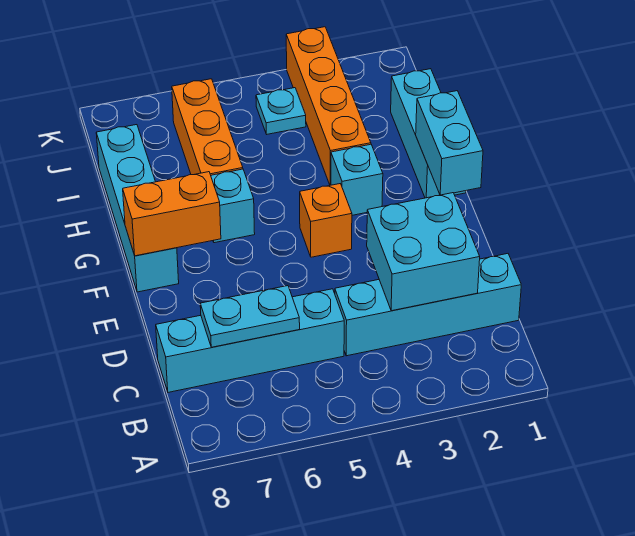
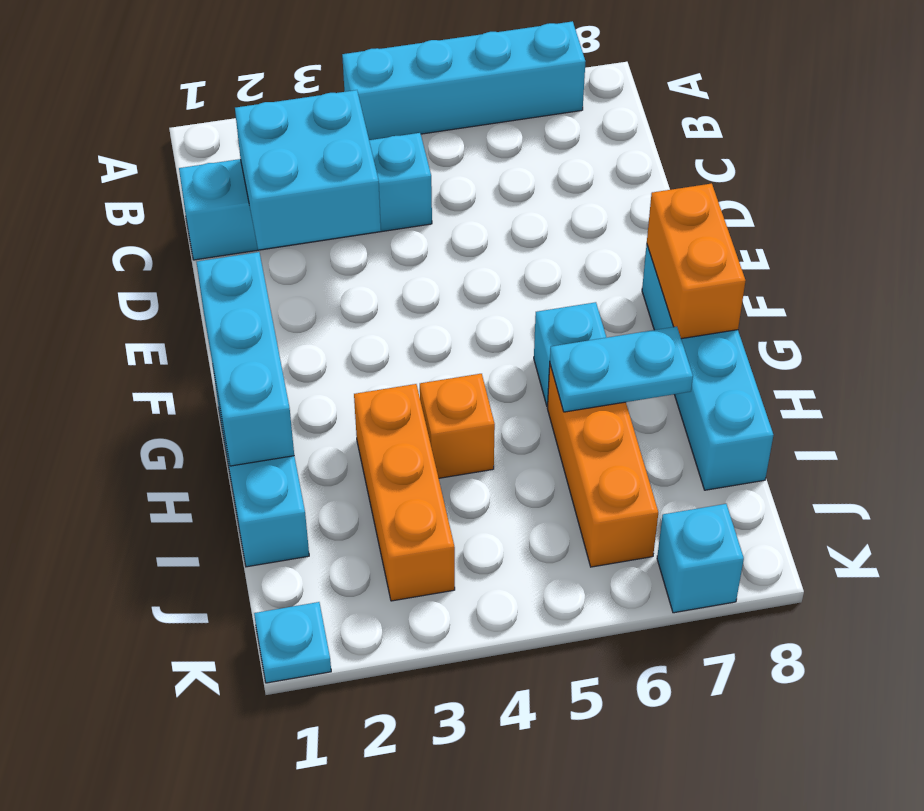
cyan 1x4 brick [156,289,344,392] -> cyan 1x4 brick moved to [342,21,585,140]
cyan 1x2 plate [200,286,300,347] -> cyan 1x2 plate moved to [550,327,693,412]
cyan 1x2 brick [416,91,483,195] -> cyan 1x3 brick [197,252,294,466]
orange 1x1 brick [300,184,352,257] -> orange 1x1 brick moved to [420,374,495,478]
orange 1x2 brick [123,172,221,256] -> orange 1x2 brick turned to [647,183,746,339]
cyan 1x1 brick [331,144,383,215] -> cyan 1x1 brick moved to [657,504,744,613]
orange 1x4 brick [286,27,371,185] -> orange 1x3 brick [354,384,455,601]
cyan 1x1 plate [256,88,306,134] -> cyan 1x1 plate moved to [254,602,331,683]

